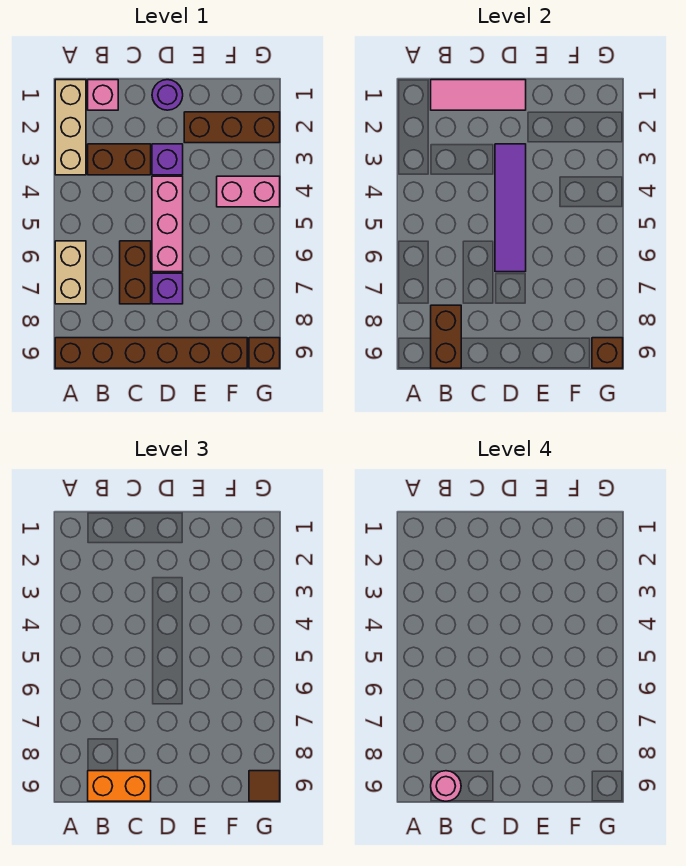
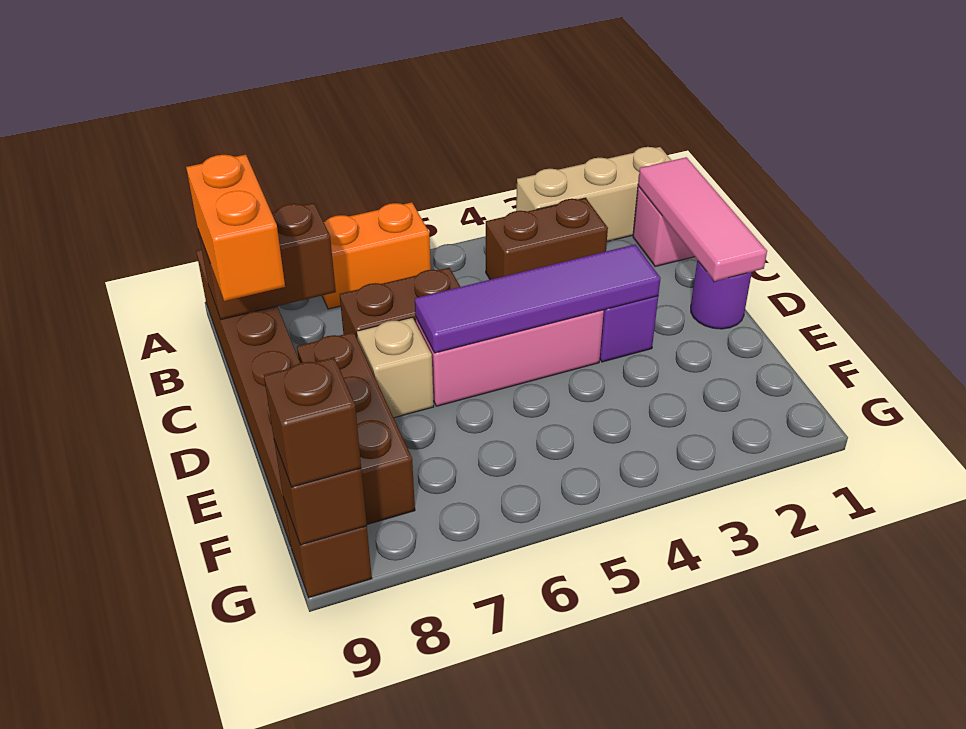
tan 1x2 brick [55,241,86,304] -> orange 1x2 brick [322,202,431,309]
brown 1x2 brick [88,144,151,175] -> brown 1x2 brick turned to [486,198,608,280]
pink 1x1 round brick [431,771,461,801] -> none
purple 1x1 brick [152,273,183,304] -> tan 1x1 brick [357,318,434,418]
brown 1x3 brick [184,112,280,143] -> brown 1x3 brick moved to [297,332,415,524]
pink 1x2 brick [217,176,280,207] -> none
brown 1x1 tile [249,771,280,801] -> brown 1x1 brick [264,357,361,487]

